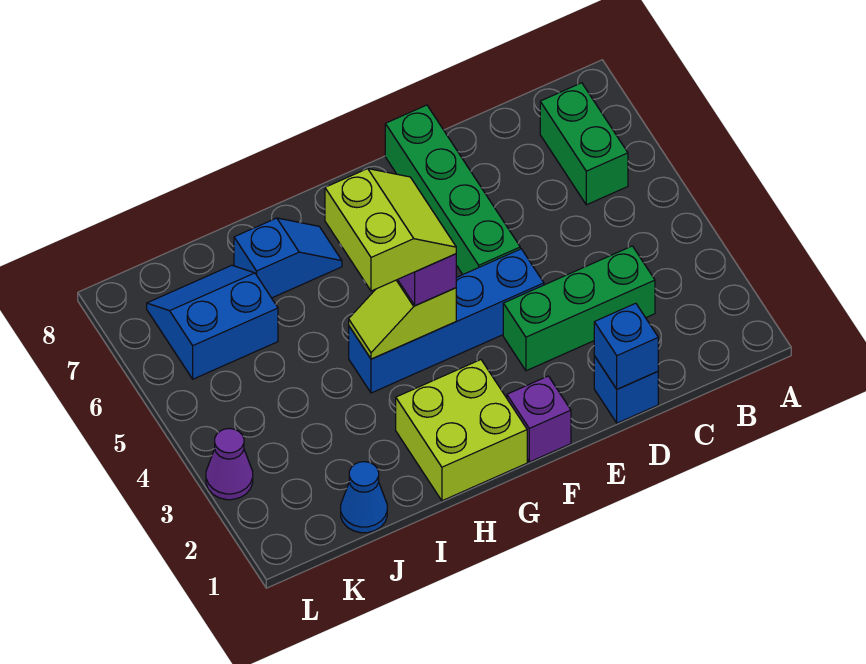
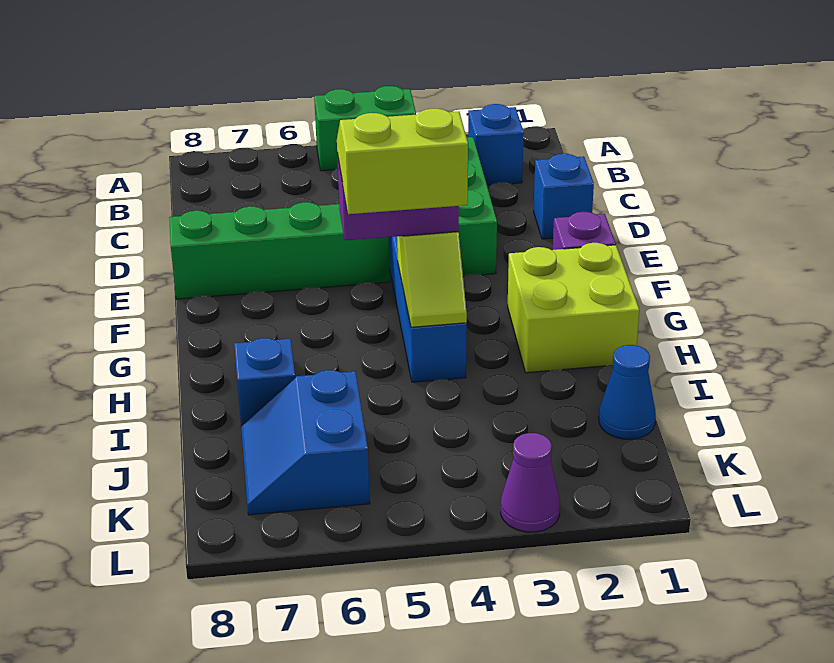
green 1x2 brick [540,83,628,205] -> green 1x2 brick moved to [314,86,416,171]
blue 1x1 brick [594,303,658,389] -> blue 1x1 brick moved to [468,104,524,186]

